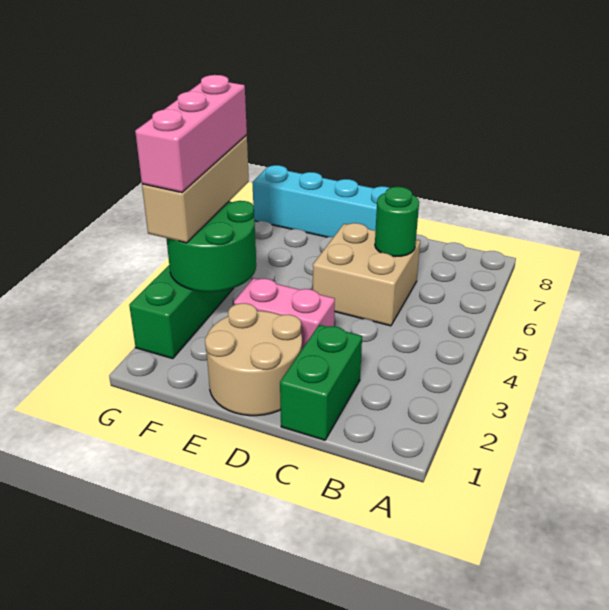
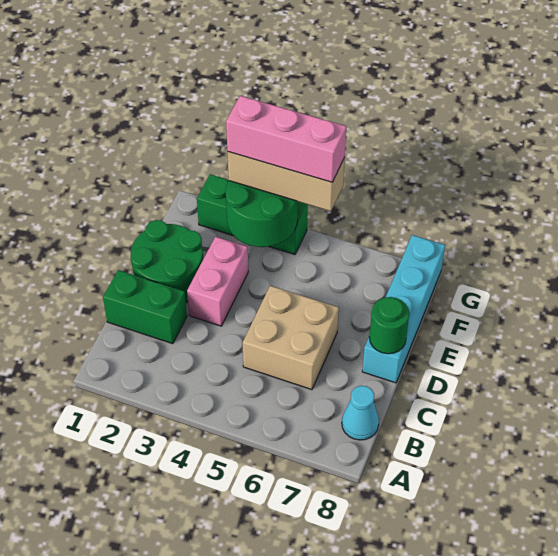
none -> cyan 1x1 cone [342,386,379,440]
green 1x1 round brick [375,187,419,257] -> green 1x1 round brick moved to [369,297,409,354]
tan 2x2 round brick [205,303,302,416] -> green 2x2 round brick [131,220,203,302]

